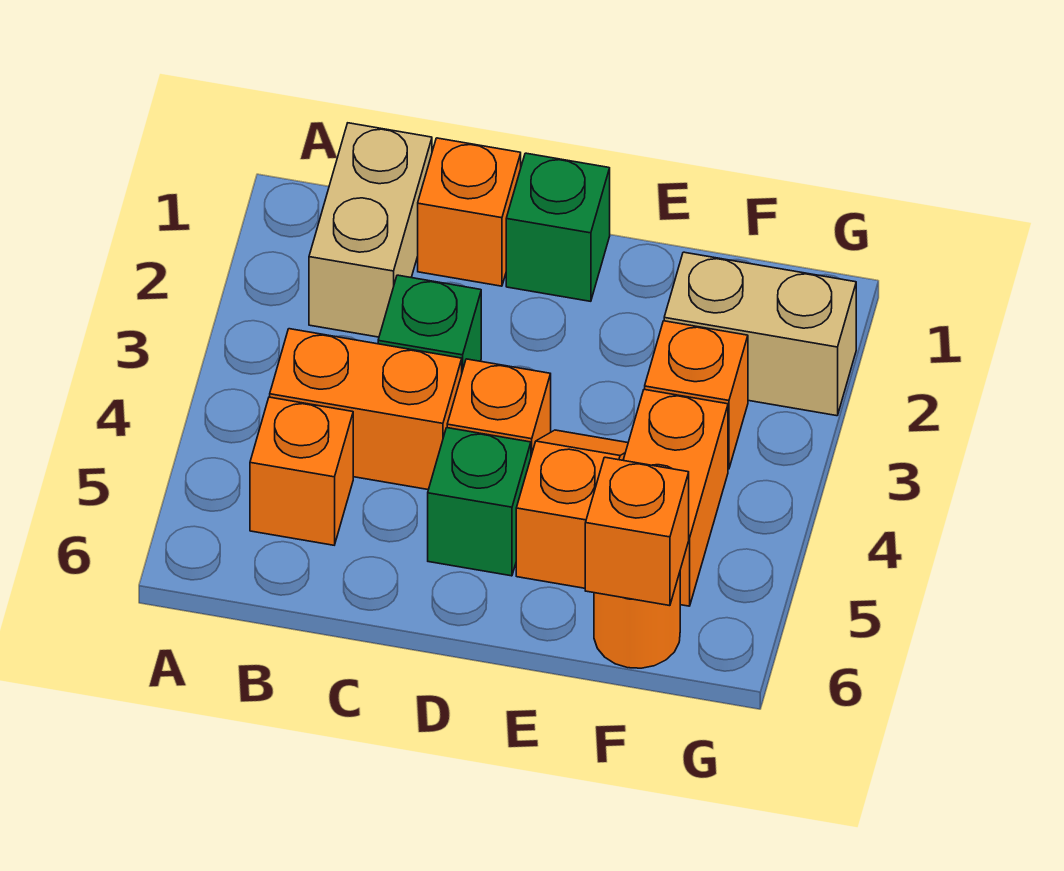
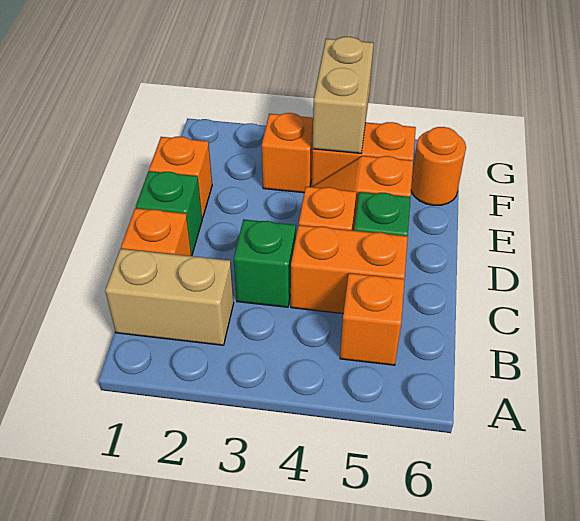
orange 1x2 brick [270,329,462,490] -> orange 1x2 brick turned to [291,225,408,313]
tan 1x2 brick [664,252,856,416] -> tan 1x2 brick moved to [312,37,374,153]
orange 1x1 brick [585,457,689,606] -> orange 1x1 brick moved to [149,137,212,218]

